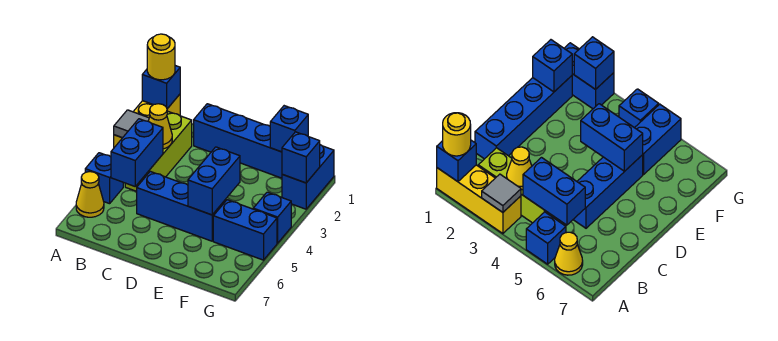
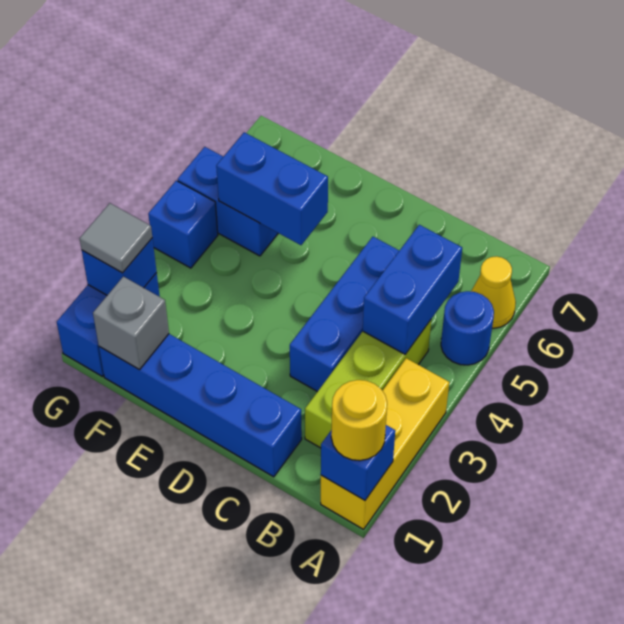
grey 1x1 tile [114,110,149,138] -> grey 1x1 tile moved to [80,203,152,273]
blue 1x1 brick [85,153,123,204] -> blue 1x1 round brick [441,291,494,365]
yellow 1x1 cone [149,104,172,149] -> none
blue 1x3 brick [137,171,226,241] -> blue 1x3 brick turned to [290,237,399,392]
blue 1x2 brick [188,147,240,215] -> blue 1x2 brick turned to [216,132,328,245]
blue 1x1 brick [270,106,308,152] -> grey 1x1 brick [93,276,169,370]

